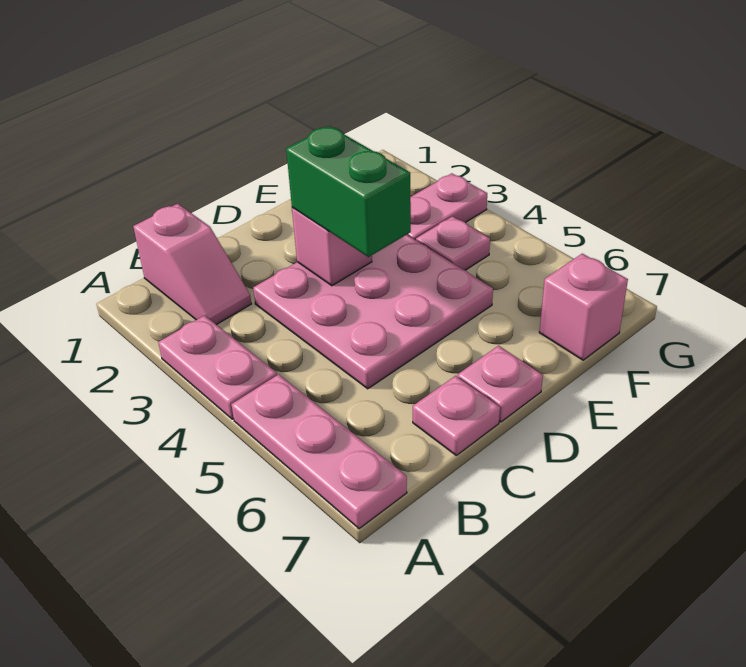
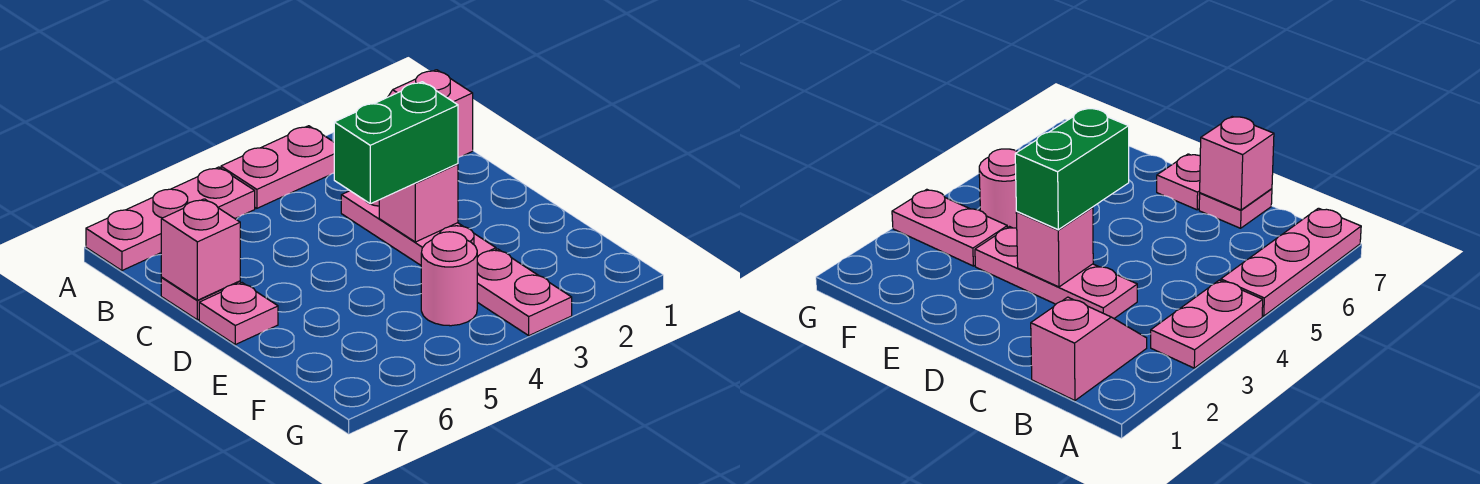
pink 3x3 plate [253,235,493,389] -> pink 1x3 plate [341,191,496,265]
pink 1x1 plate [416,216,490,270] -> pink 1x1 round brick [421,232,477,326]
pink 1x1 brick [539,254,628,360] -> pink 1x1 brick moved to [161,199,240,300]

